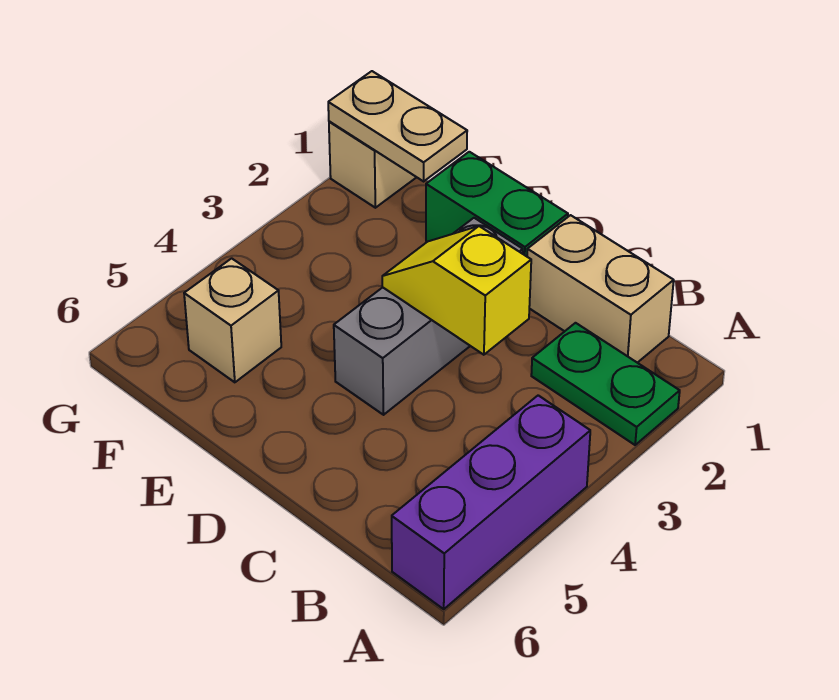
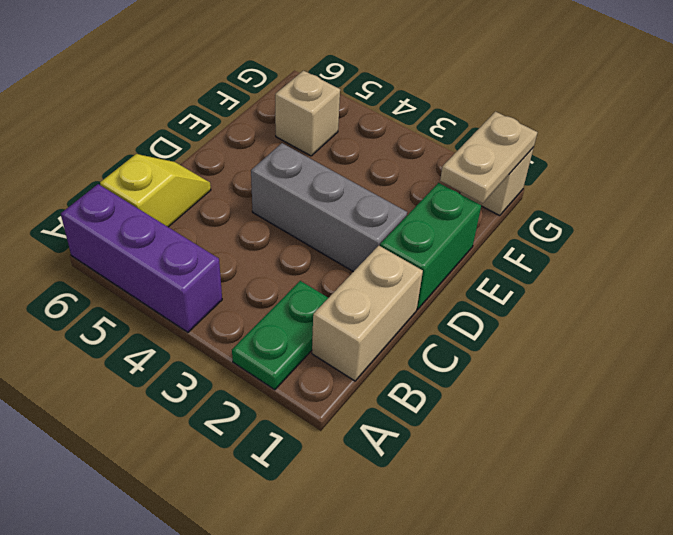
yellow 1x2 slope [382,226,531,355] -> yellow 1x2 slope moved to [100,154,211,227]

